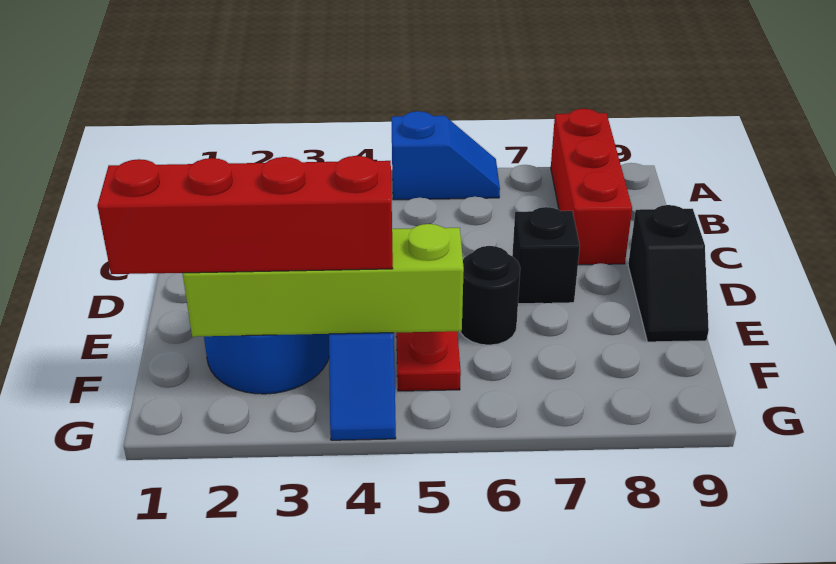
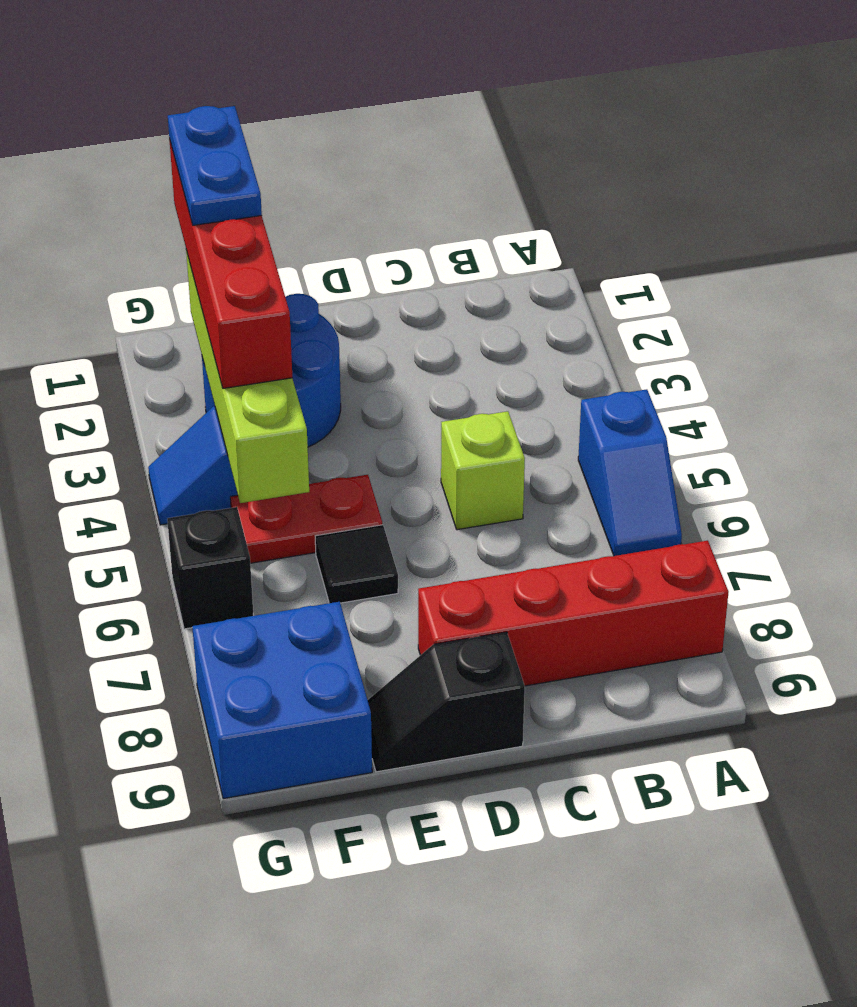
red 1x3 brick [551,109,632,265] -> red 1x4 brick [418,541,728,686]
none -> lime 1x1 brick [441,411,525,530]
black 1x1 brick [512,207,580,304] -> black 1x1 brick moved to [167,507,254,629]
black 1x1 round brick [460,246,520,345] -> black 1x1 tile [315,525,398,603]
none -> blue 1x2 plate [168,106,262,225]
none -> blue 2x2 brick [192,602,372,799]

